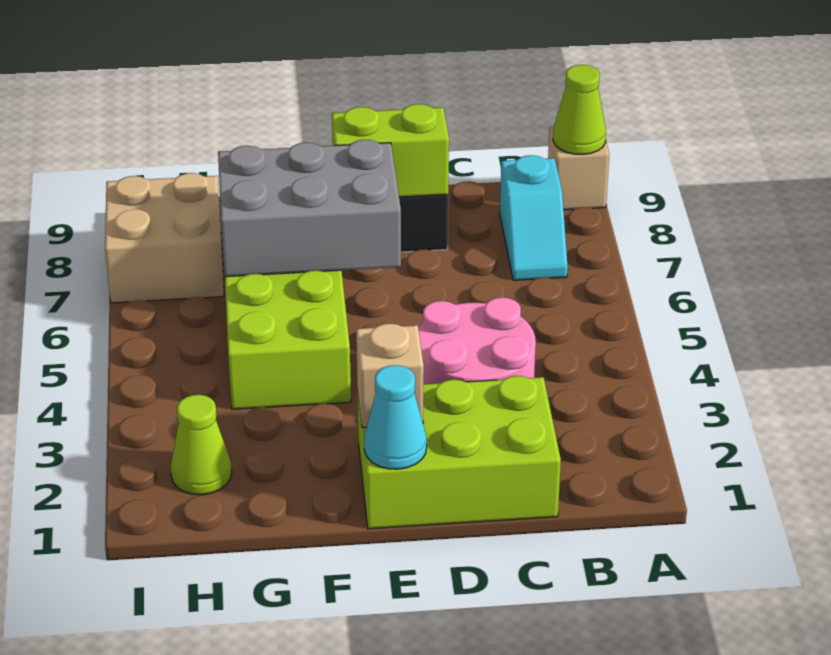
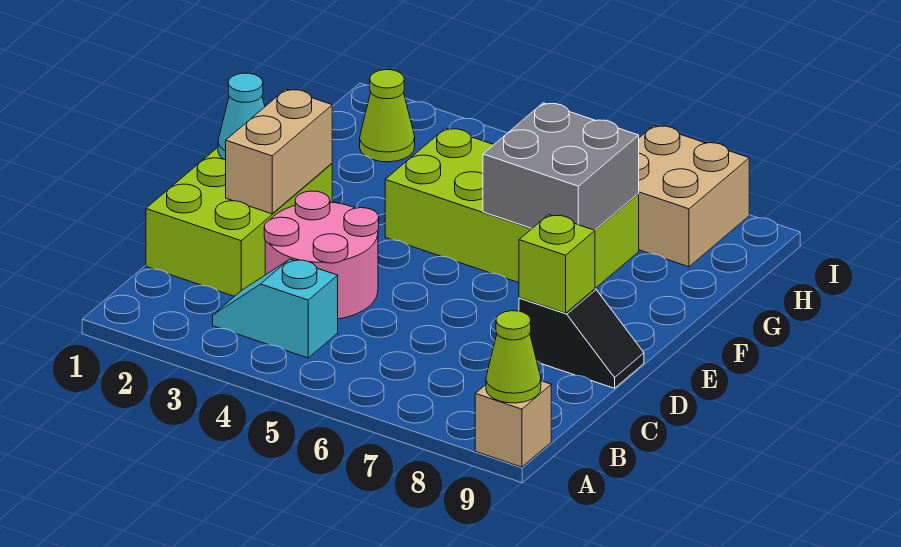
cyan 1x2 slope [500,155,568,280] -> cyan 1x2 slope moved to [213,259,338,358]
lime 1x2 brick [332,104,449,197] -> lime 1x1 brick [519,215,595,313]
tan 1x1 brick [356,324,424,427] -> tan 1x2 brick [226,89,332,214]
grey 2x3 brick [218,140,401,277] -> grey 2x2 brick [483,103,639,230]

